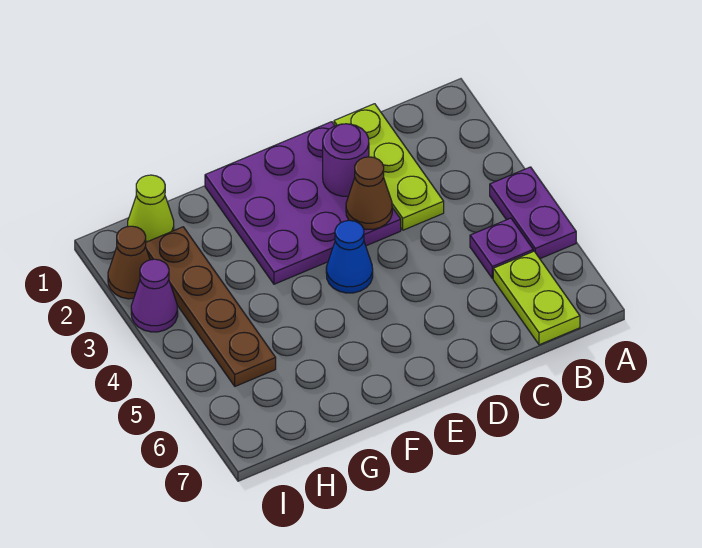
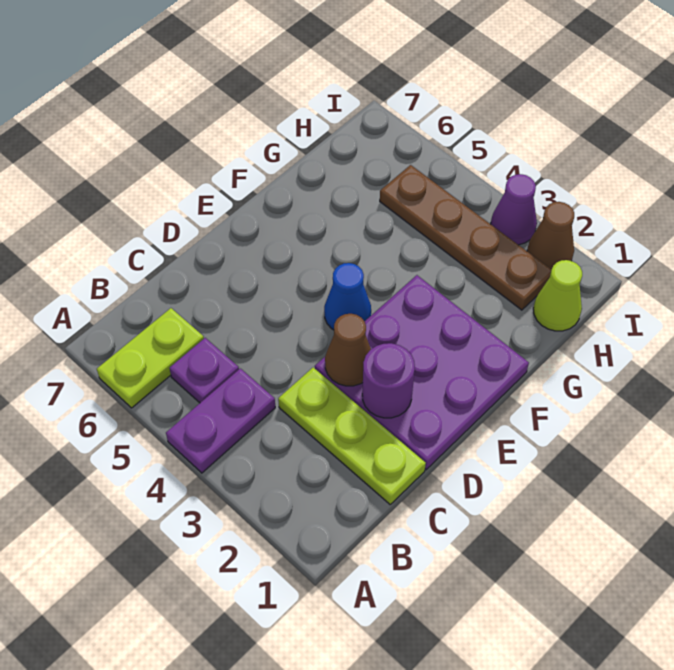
purple 1x2 plate [490,167,576,259] -> purple 1x2 plate turned to [166,368,275,473]
lime 1x2 plate [493,251,580,345] -> lime 1x2 plate turned to [97,308,204,408]

